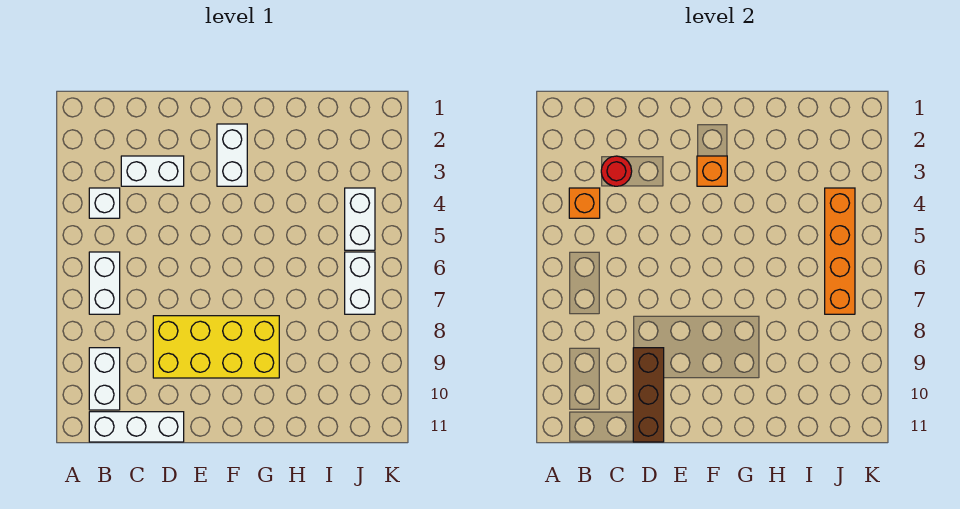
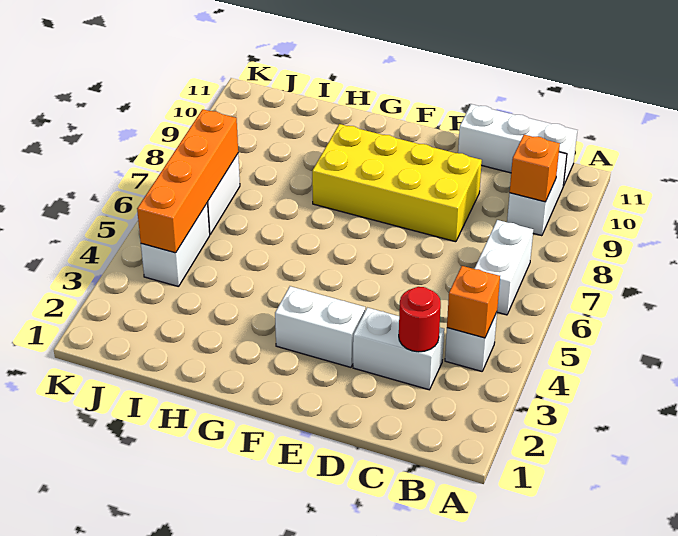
brown 1x3 brick [633,348,664,442] -> none
white 1x2 brick [217,124,247,186] -> white 1x2 brick turned to [275,286,365,367]
orange 1x1 brick [697,156,727,186] -> orange 1x1 brick moved to [510,135,560,202]

